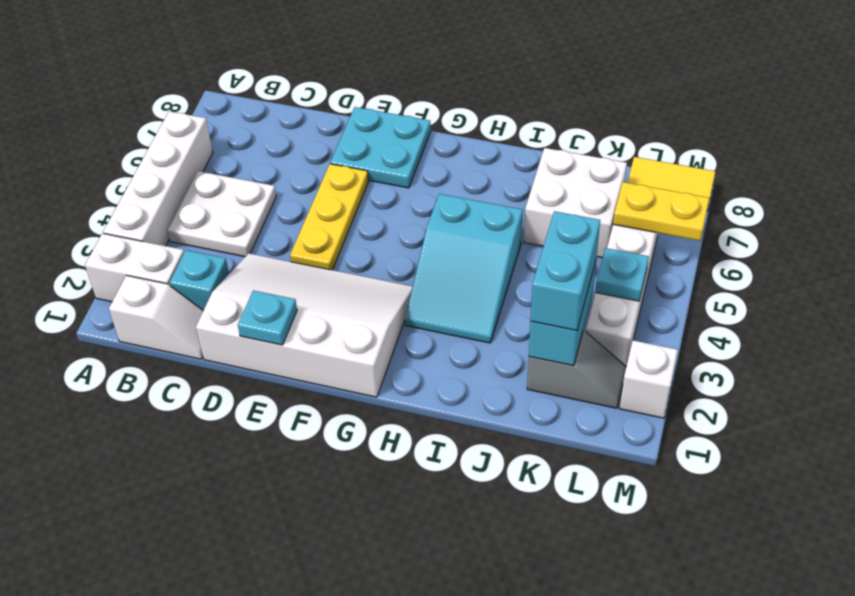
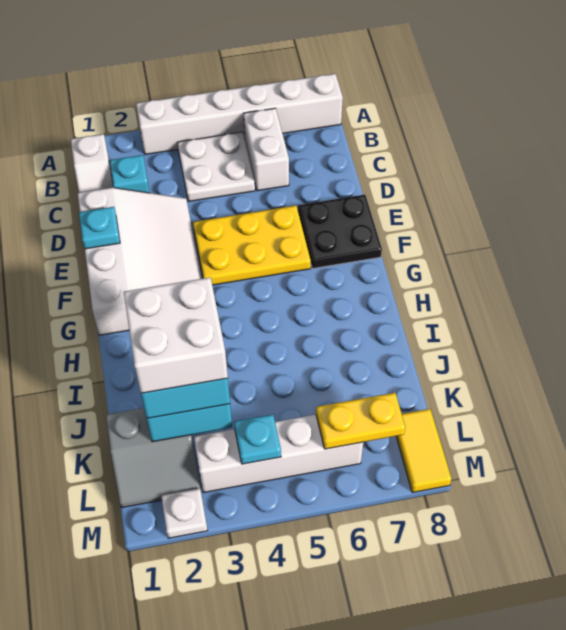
white 1x2 brick [85,233,184,302] -> white 1x2 brick moved to [244,108,289,191]
white 1x4 brick [103,111,213,246] -> white 1x6 brick [136,74,343,154]
yellow 1x3 plate [290,164,369,270] -> yellow 2x3 plate [193,206,311,285]
cyan 2x2 plate [330,107,431,188] -> black 2x2 plate [298,195,382,269]
cyan 2x3 slope [405,194,523,343] -> none
white 2x2 brick [524,148,627,258] -> white 2x2 brick moved to [124,277,228,393]
grey 1x2 slope [527,330,626,408] -> grey 2x2 slope [106,408,200,507]
yellow 1x2 plate [613,182,709,241] -> yellow 1x2 plate turned to [316,393,405,449]
white 1x1 brick [620,340,678,418] -> white 1x1 plate [161,488,208,538]

